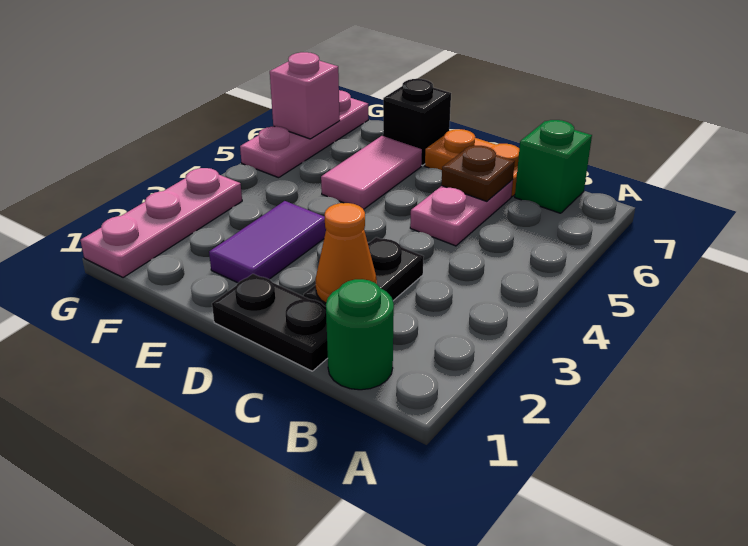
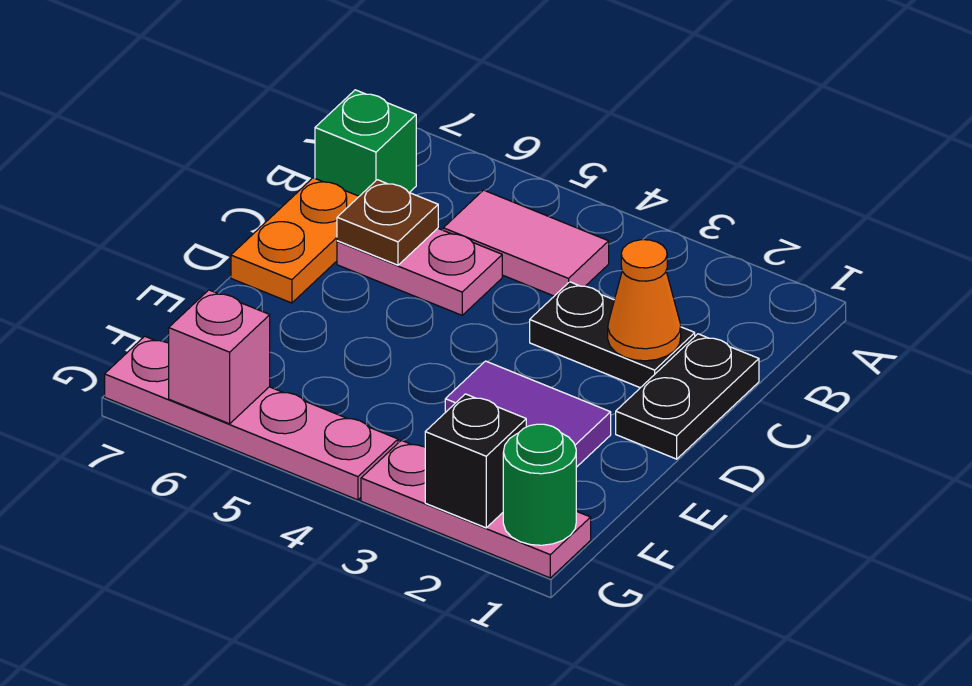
green 1x1 round brick [326,279,394,390] -> green 1x1 round brick moved to [503,424,576,545]
pink 1x2 tile [321,136,422,209] -> pink 1x2 tile moved to [443,190,609,296]
black 1x1 brick [383,79,451,166] -> black 1x1 brick moved to [425,394,526,528]
pink 1x3 plate [240,90,368,178] -> pink 1x4 plate [105,336,398,500]

